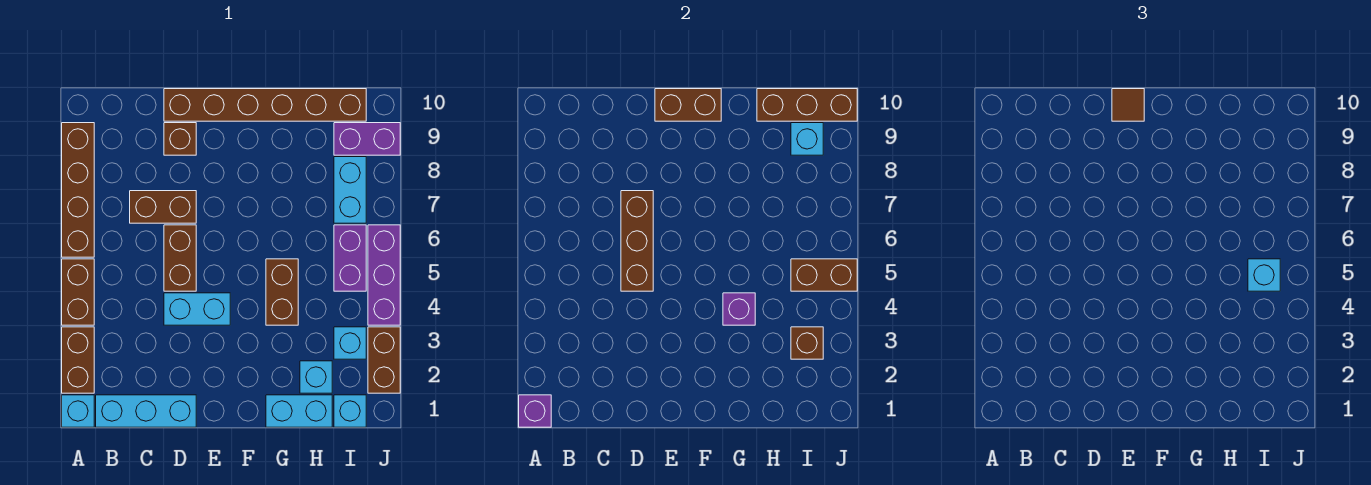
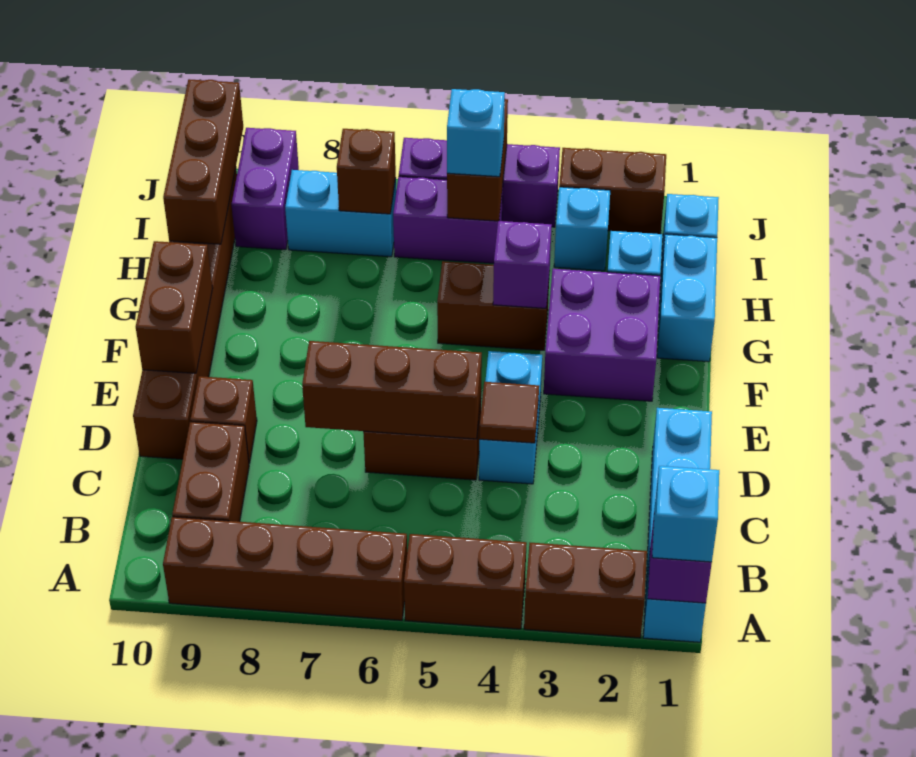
brown 1x2 brick [130,191,196,223] -> brown 1x2 brick moved to [172,422,249,522]
brown 1x1 tile [1112,89,1144,121] -> brown 1x1 tile moved to [479,382,539,443]
none -> purple 2x2 brick [544,269,660,401]
brown 1x1 brick [791,327,823,359] -> brown 1x1 brick moved to [337,129,396,214]
cyan 1x1 brick [791,123,823,155] -> cyan 1x1 brick moved to [652,466,719,562]

